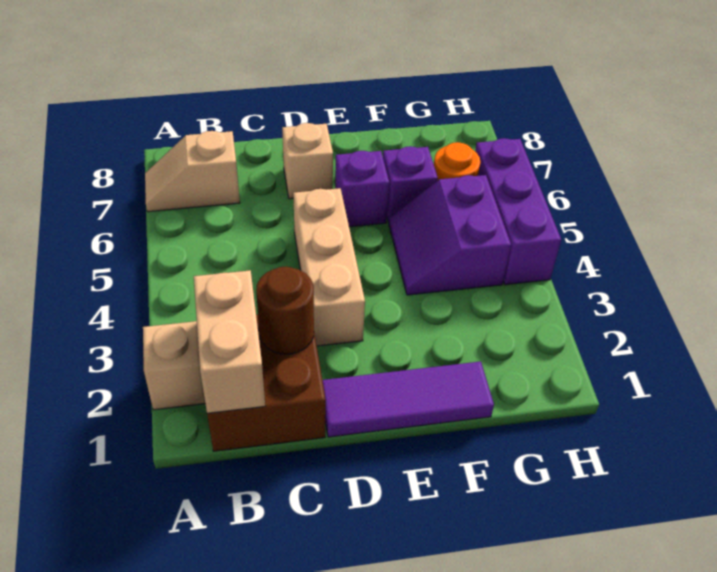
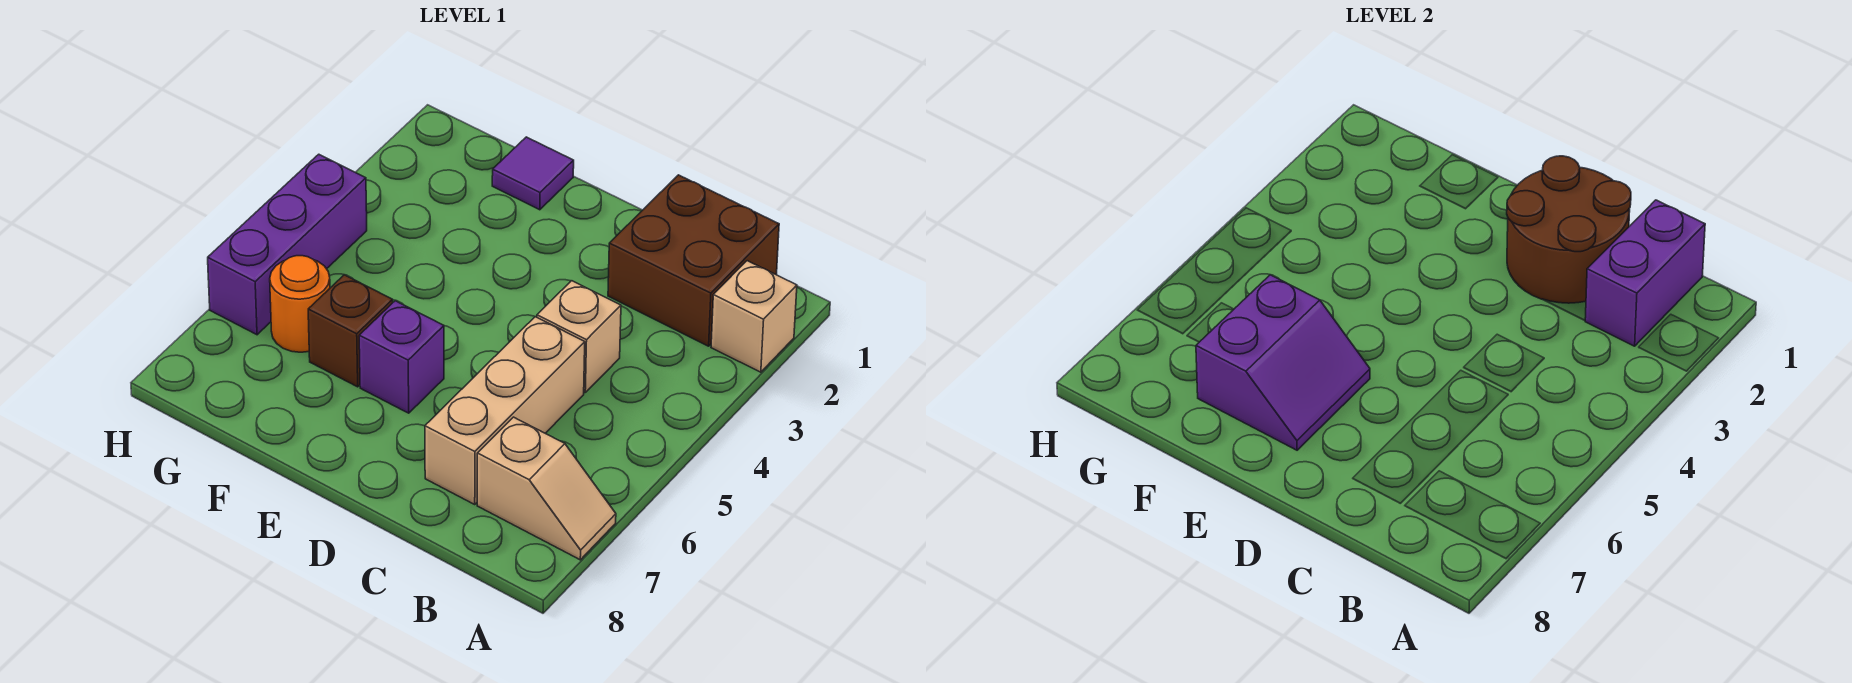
tan 1x2 brick [194,270,265,413] -> purple 1x2 brick [1585,200,1705,346]
brown 1x1 round brick [256,267,314,354] -> brown 2x2 round brick [1507,156,1631,303]
purple 1x3 tile [322,361,494,437] -> purple 1x1 tile [492,137,574,210]
tan 1x3 brick [293,188,365,346] -> tan 1x3 brick moved to [425,317,585,504]
tan 1x1 brick [282,123,333,199] -> tan 1x1 brick moved to [537,281,621,392]
purple 2x2 slope [389,175,511,295] -> purple 2x2 slope moved to [1196,275,1370,450]
purple 1x1 brick [383,146,438,223] -> brown 1x1 brick [308,275,393,387]

